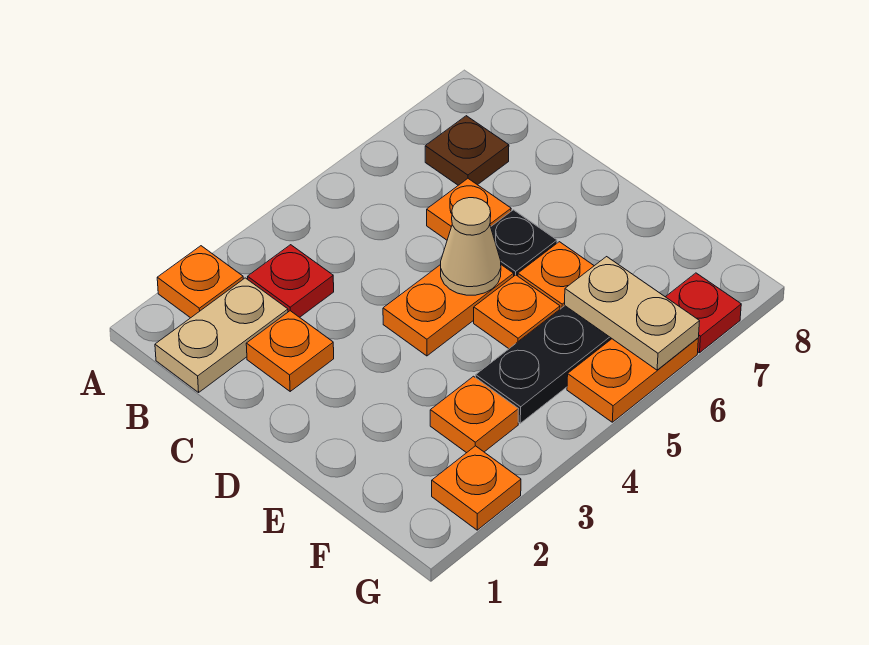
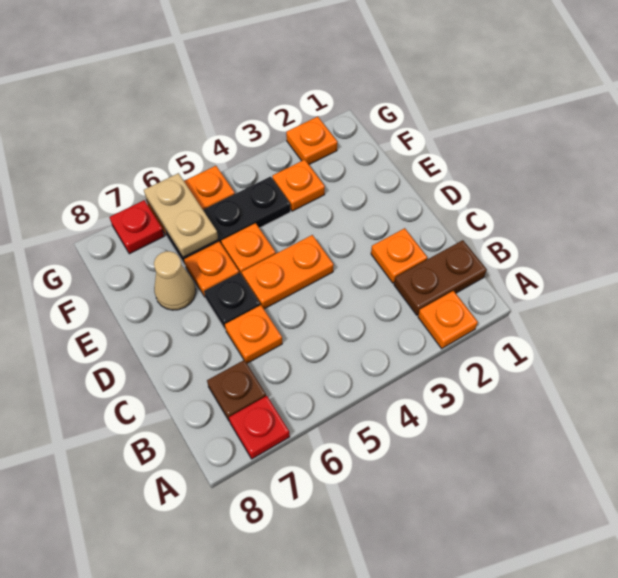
tan 1x2 plate [155,278,288,392] -> brown 1x2 plate [394,240,487,315]
red 1x1 plate [248,245,334,317] -> red 1x1 plate moved to [229,396,290,459]
tan 1x1 cone [441,198,501,295] -> tan 1x1 cone moved to [154,251,196,310]

